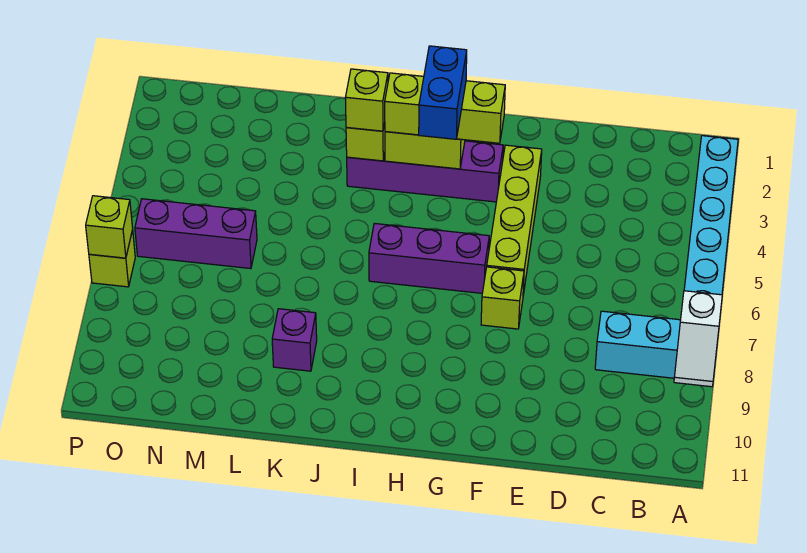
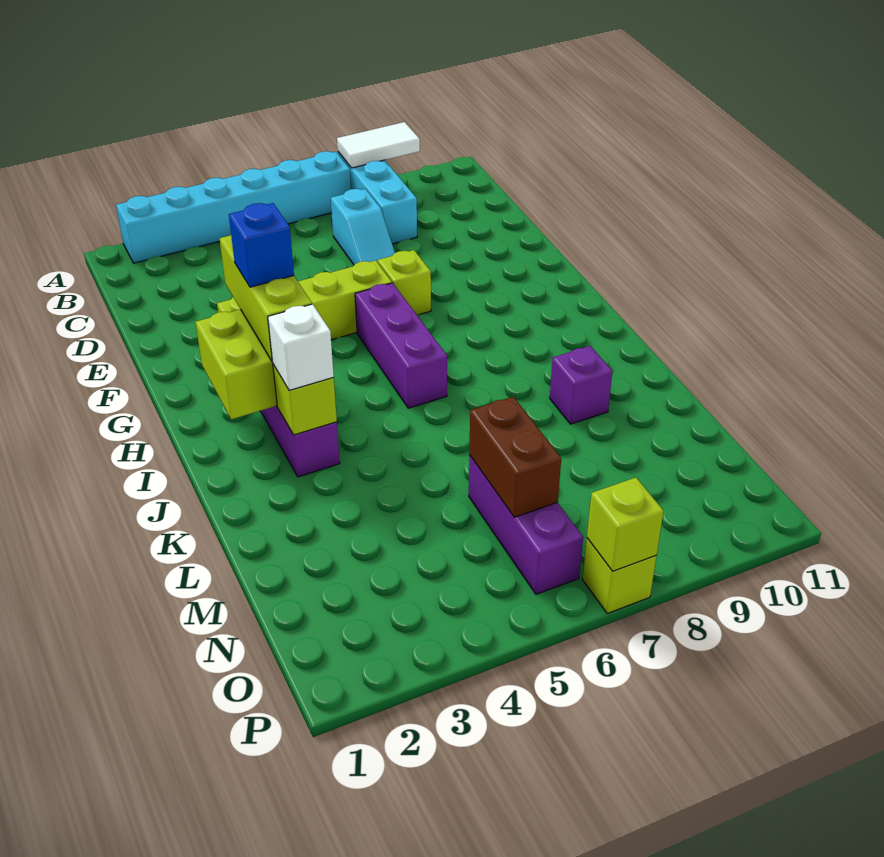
white 1x2 slope [674,291,722,387] -> white 1x2 tile [337,122,420,168]
none -> cyan 1x2 slope [331,189,395,265]
blue 1x2 brick [419,46,467,139] -> blue 1x1 brick [229,203,294,287]
lime 1x1 brick [345,69,388,131] -> white 1x1 brick [268,304,334,390]
none -> brown 1x2 brick [469,397,561,517]

